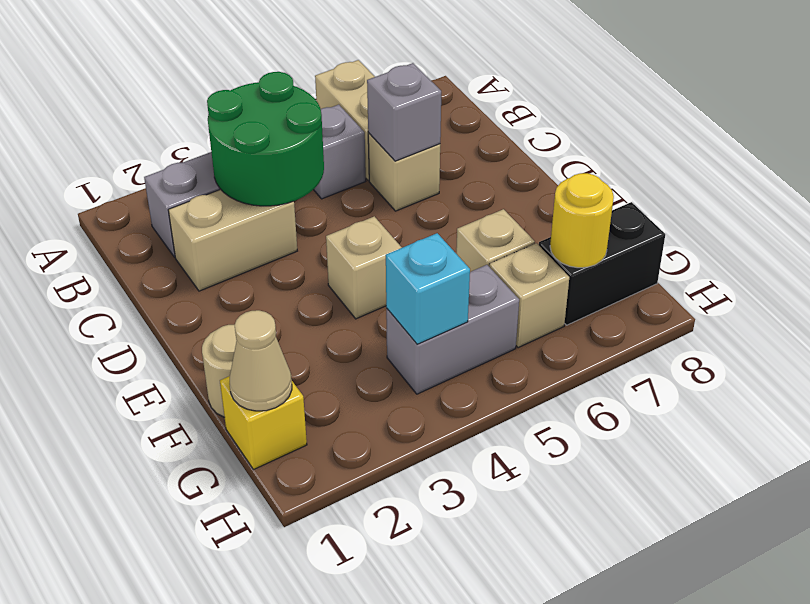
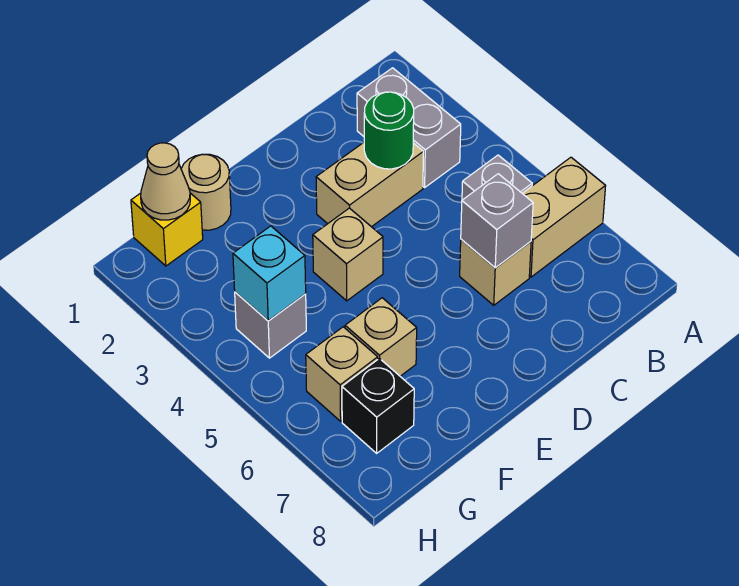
green 2x2 round brick [207,72,324,206] -> green 1x1 round brick [364,92,414,169]
tan 1x2 brick [168,189,297,291] -> tan 1x2 brick turned to [316,143,423,227]
grey 1x2 brick [386,265,519,394] -> grey 1x1 brick [235,292,306,358]
black 1x2 brick [539,202,665,325] -> black 1x1 brick [342,358,414,453]
yellow 1x1 round brick [550,173,614,268] -> none

